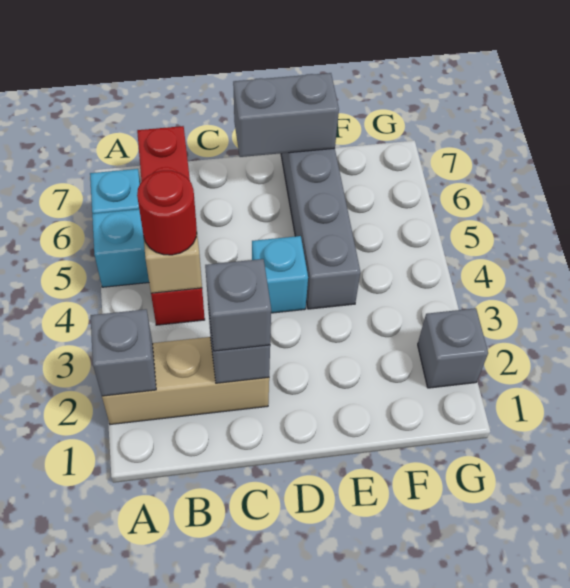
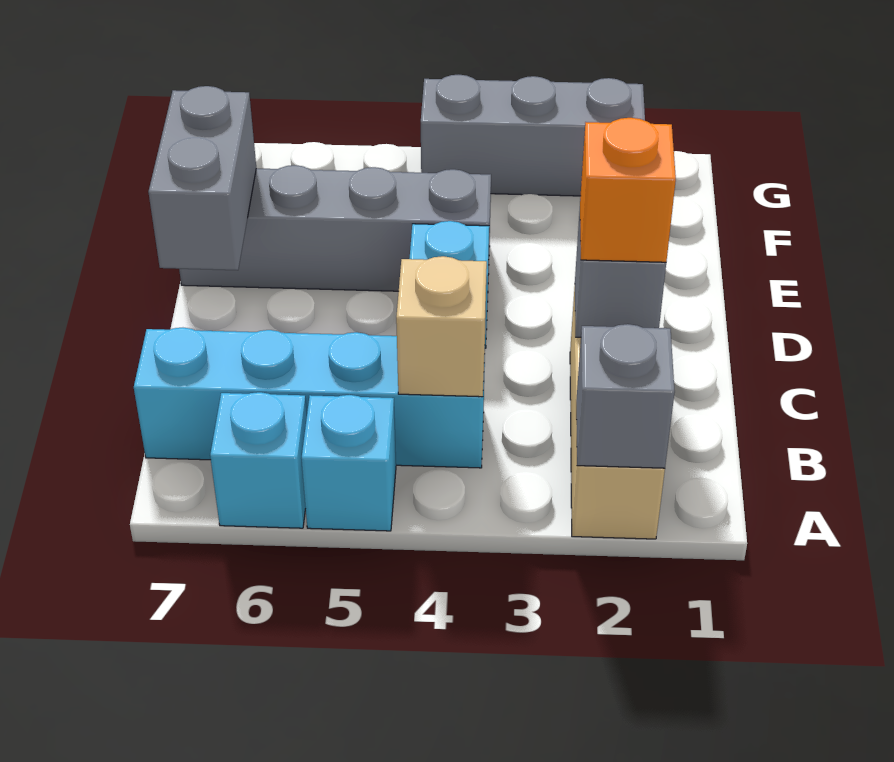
red 1x4 brick [137,126,205,325] -> cyan 1x4 brick [134,328,485,468]
red 1x1 round brick [137,171,197,255] -> none
grey 1x1 brick [205,259,271,351] -> orange 1x1 brick [580,118,676,262]
grey 1x1 brick [418,308,488,388] -> grey 1x3 brick [421,75,645,196]

